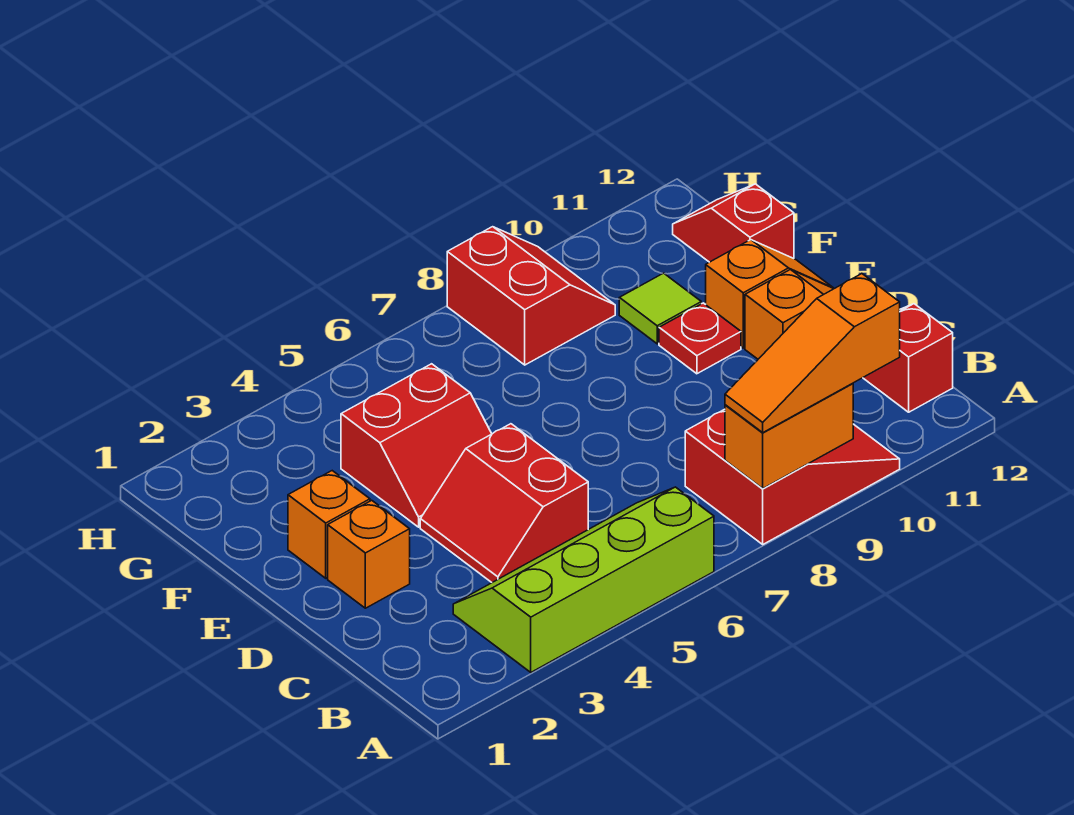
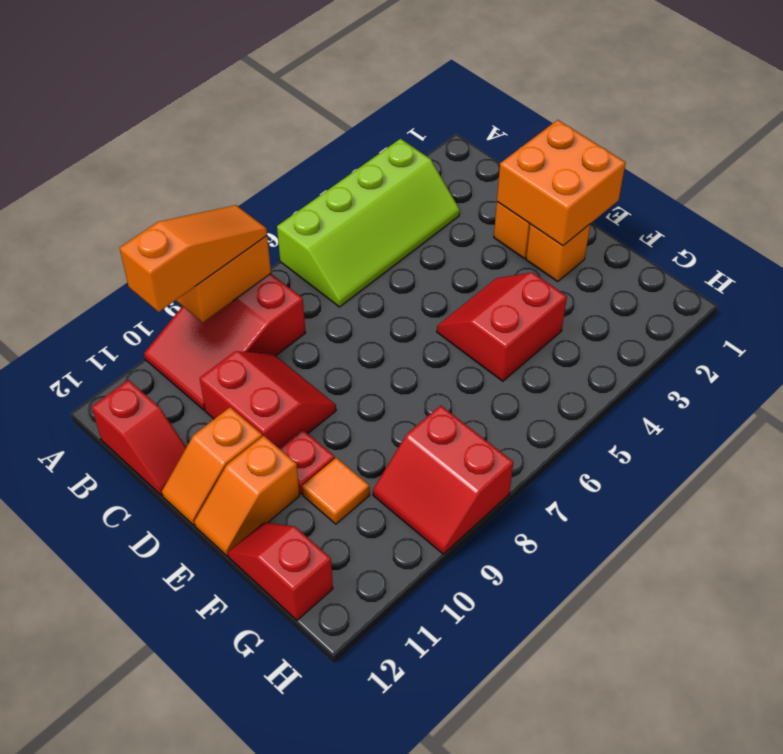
red 2x2 slope [420,424,588,582] -> red 2x2 slope moved to [200,351,336,448]
none -> orange 2x2 brick [497,120,626,246]
lime 1x1 tile [619,273,701,344] -> orange 1x1 tile [302,458,370,524]
red 1x2 slope [673,184,794,262] -> red 1x2 slope turned to [228,522,333,620]

